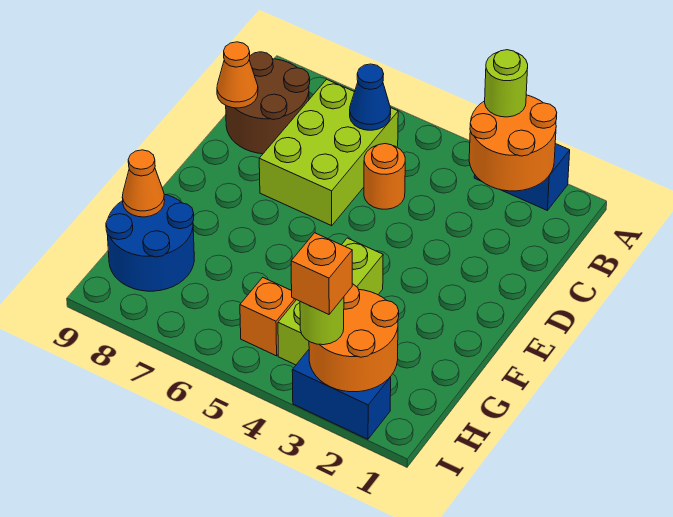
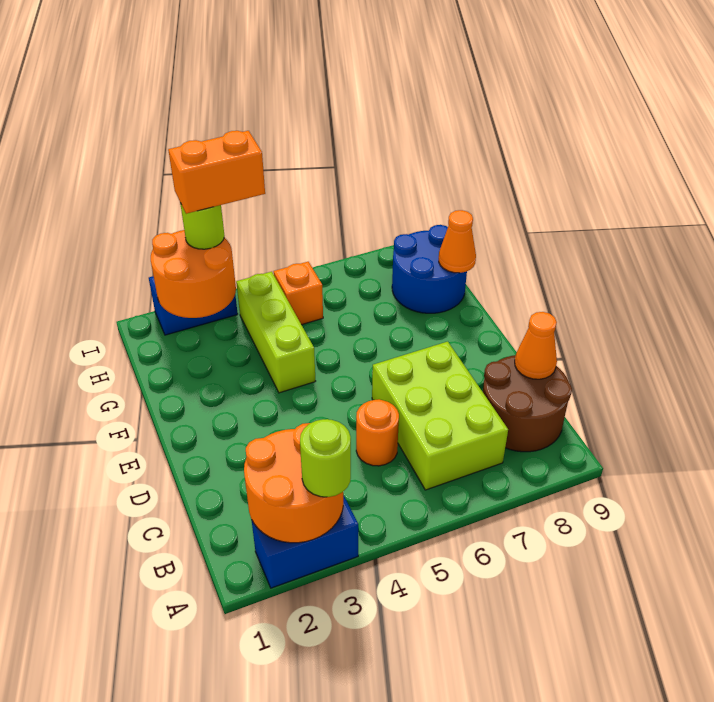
blue 1x1 cone [350,64,391,130] -> none
orange 1x1 brick [291,233,352,314] -> orange 1x2 brick [168,131,265,214]

